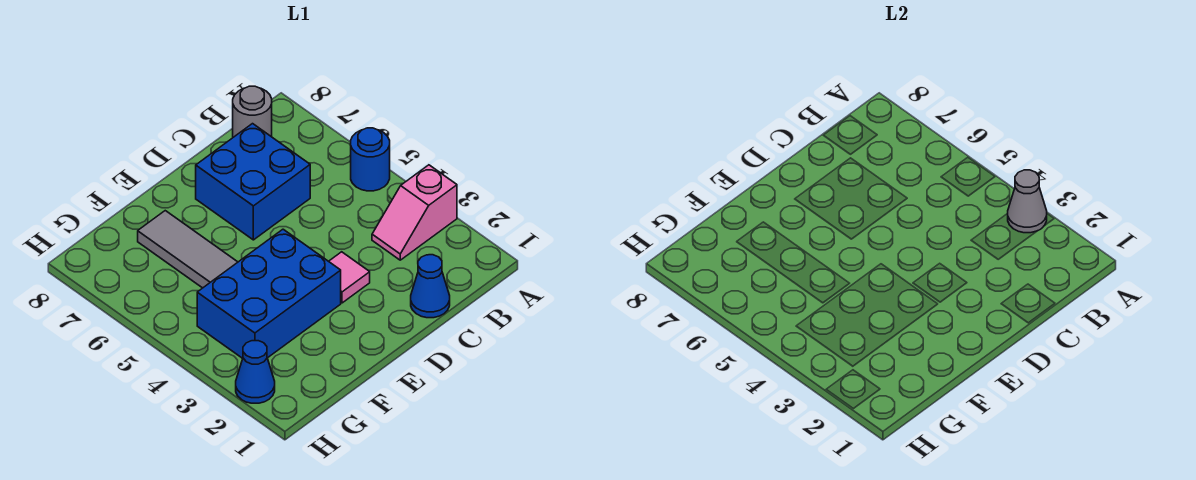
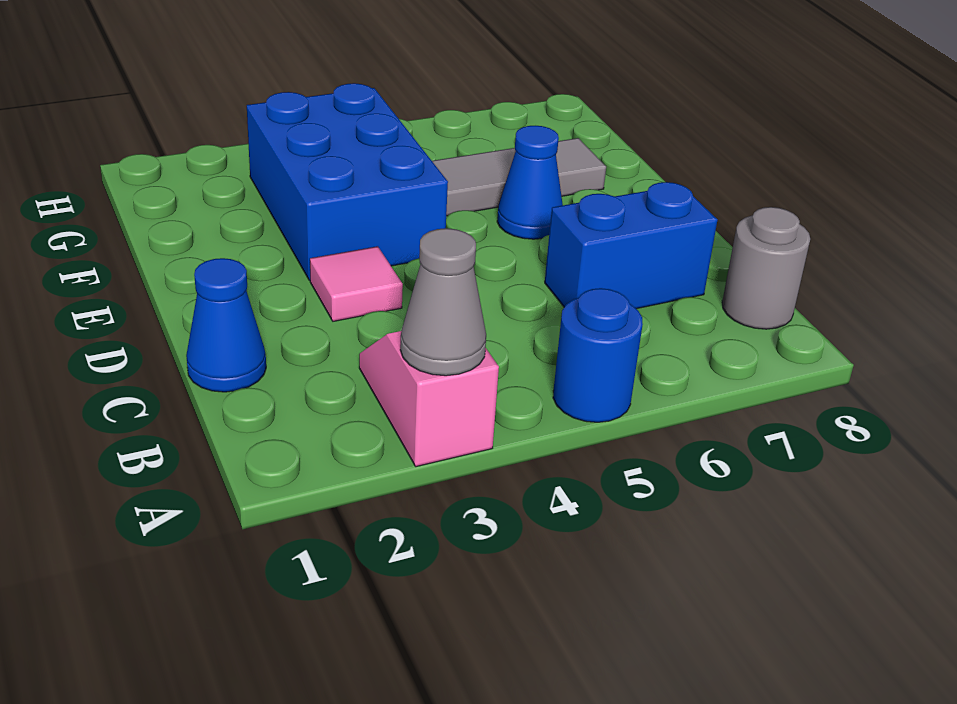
blue 2x2 brick [196,124,310,240] -> blue 1x2 brick [545,182,717,309]
blue 1x1 cone [236,341,275,403] -> blue 1x1 cone moved to [497,126,563,239]

